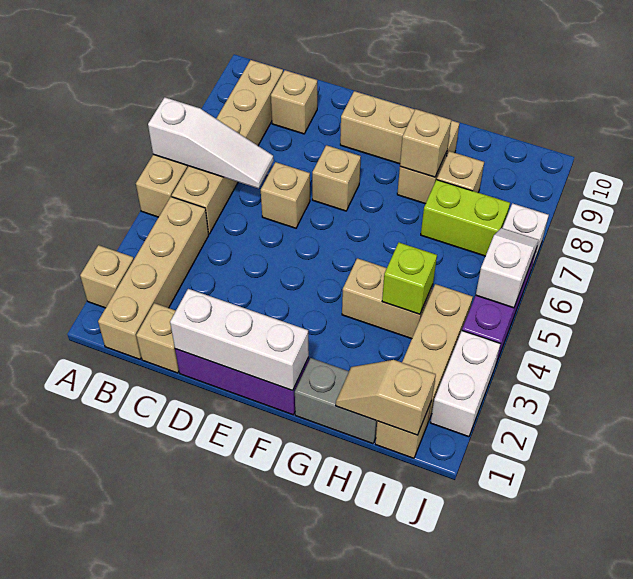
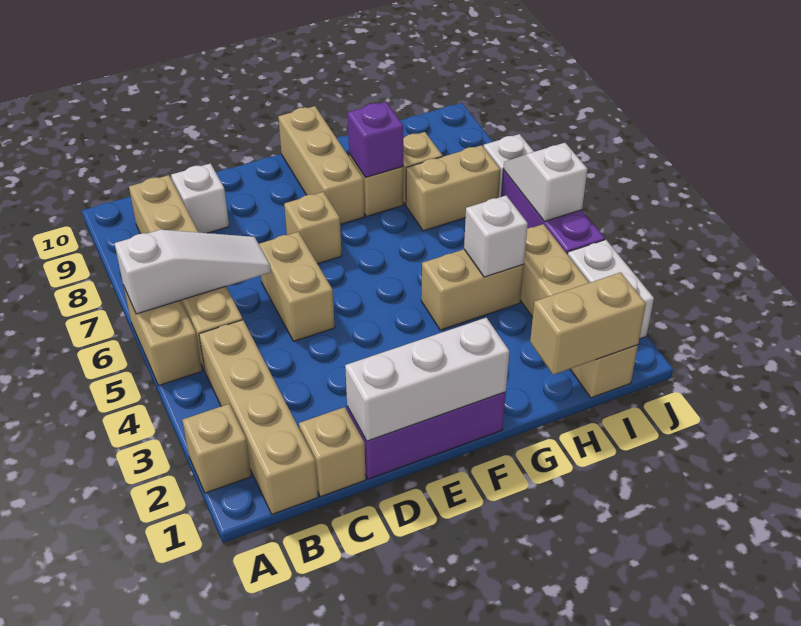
tan 1x1 brick [271,70,317,134] -> white 1x1 brick [171,163,229,233]
tan 1x1 brick [261,162,310,228] -> tan 1x2 brick [259,232,335,341]
tan 1x3 brick [340,91,459,164] -> tan 1x3 brick turned to [278,106,364,224]
grey 1x2 brick [295,358,377,444] -> none
tan 1x1 brick [400,109,451,177] -> purple 1x1 brick [348,102,403,178]
tan 1x2 slope [336,360,436,435] -> tan 1x2 brick [530,272,646,375]
lime 1x1 brick [382,243,437,314] -> white 1x1 brick [464,196,528,277]
lime 1x2 brick [421,180,510,256] -> tan 1x2 brick [406,145,501,231]

